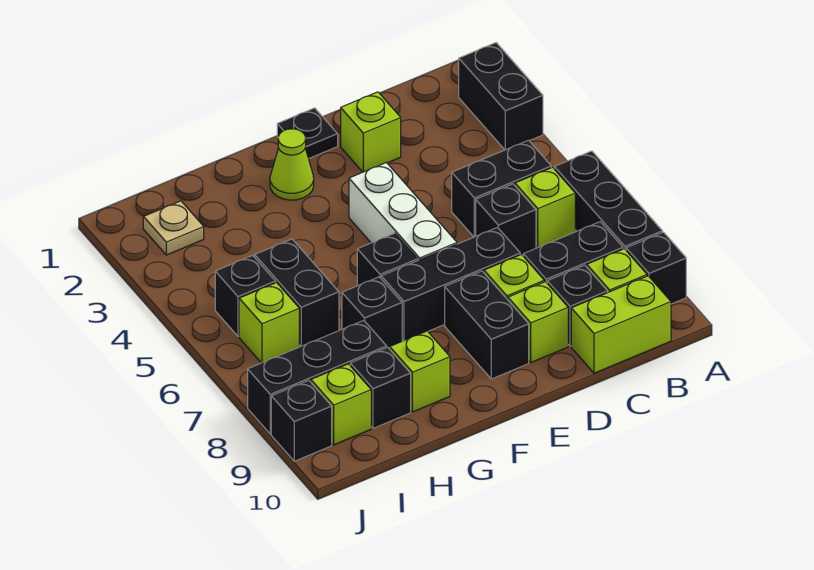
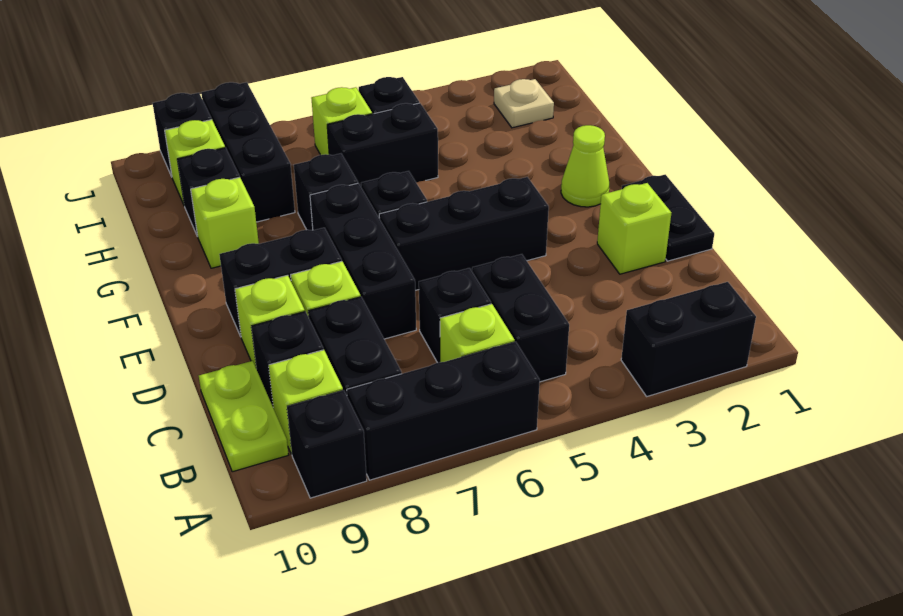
lime 1x2 brick [571,276,671,373] -> lime 1x2 plate [199,361,288,472]
black 1x1 plate [277,108,338,159] -> black 1x2 plate [622,175,714,261]
white 1x3 brick [349,163,457,260] -> black 1x3 brick [379,177,549,290]

